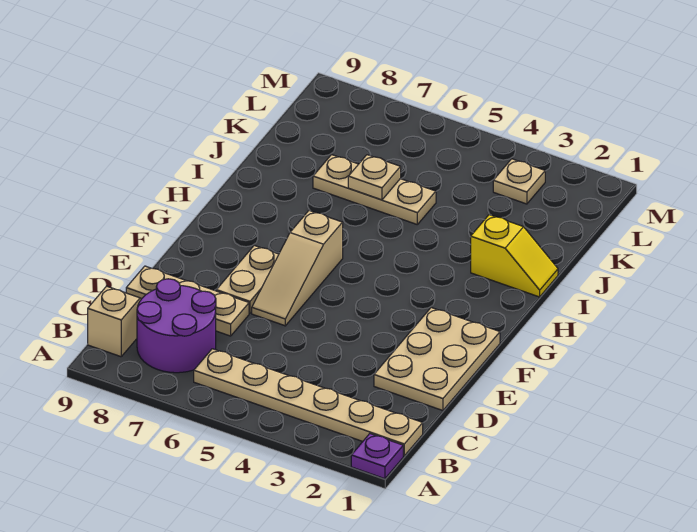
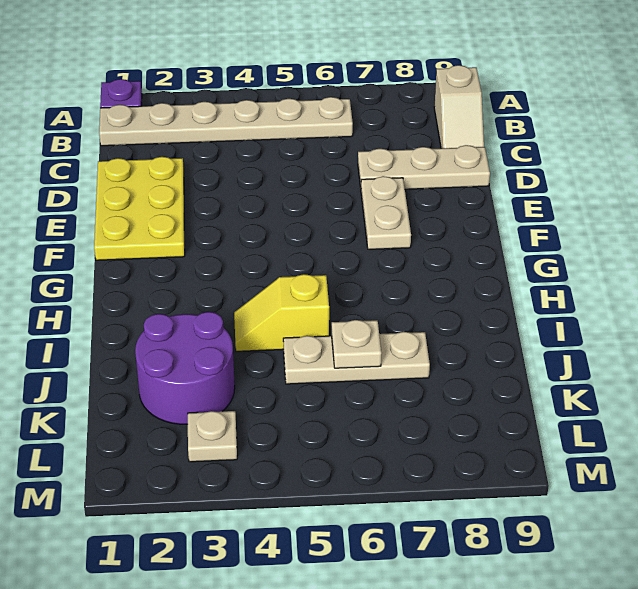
purple 2x2 round brick [137,279,216,373] -> purple 2x2 round brick moved to [135,312,235,424]
tan 2x3 plate [374,308,500,411] -> yellow 2x3 plate [94,157,185,260]
tan 1x3 slope [252,211,343,326] -> none
yellow 1x2 slope [471,215,558,297] -> yellow 1x2 slope moved to [234,274,329,351]

